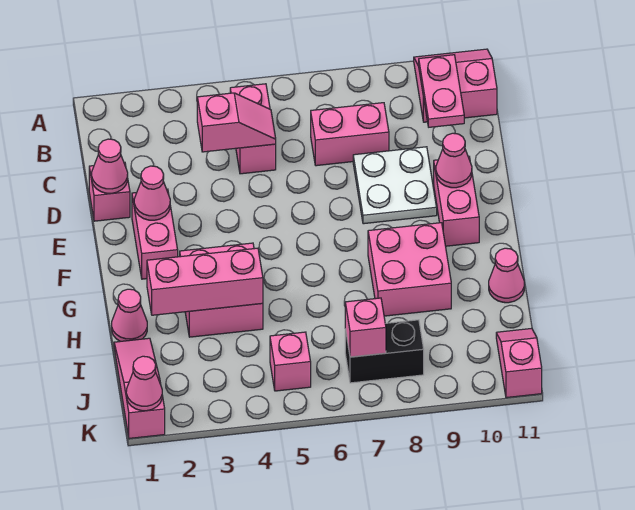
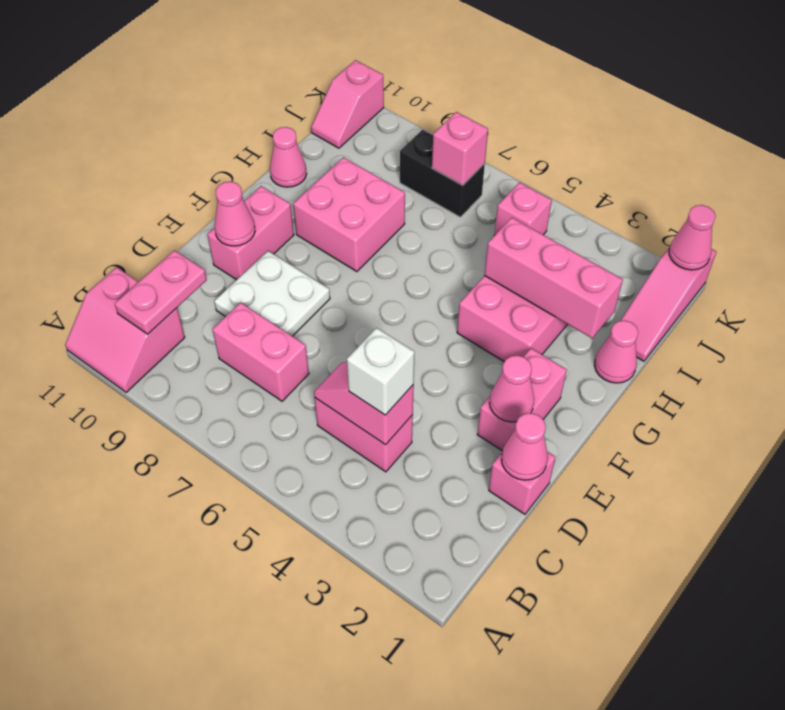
pink 1x2 brick [230,84,276,174] -> pink 1x2 brick turned to [315,398,413,472]
none -> white 1x1 brick [347,328,415,415]

